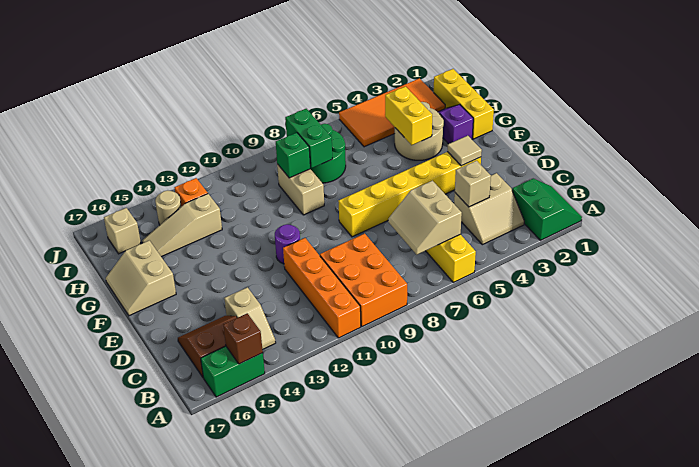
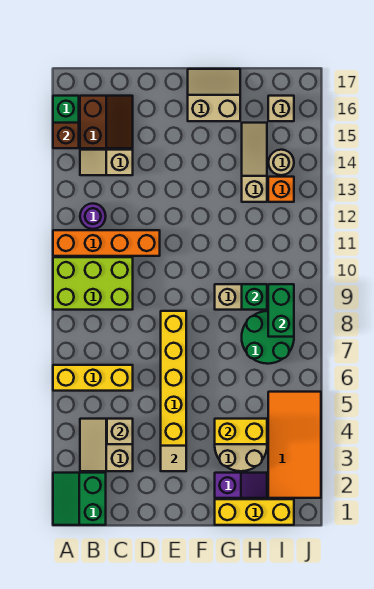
green 2x2 slope [512,179,582,240] -> green 2x2 slope turned to [53,473,106,525]
orange 2x3 brick [320,234,407,327] -> lime 2x3 brick [53,257,133,310]
tan 2x2 slope [388,181,462,255] -> none
purple 1x1 round brick [275,224,300,264] -> purple 1x1 round brick moved to [80,204,106,229]
green 1x2 brick [285,109,332,168] -> green 1x2 brick turned to [268,284,294,337]

